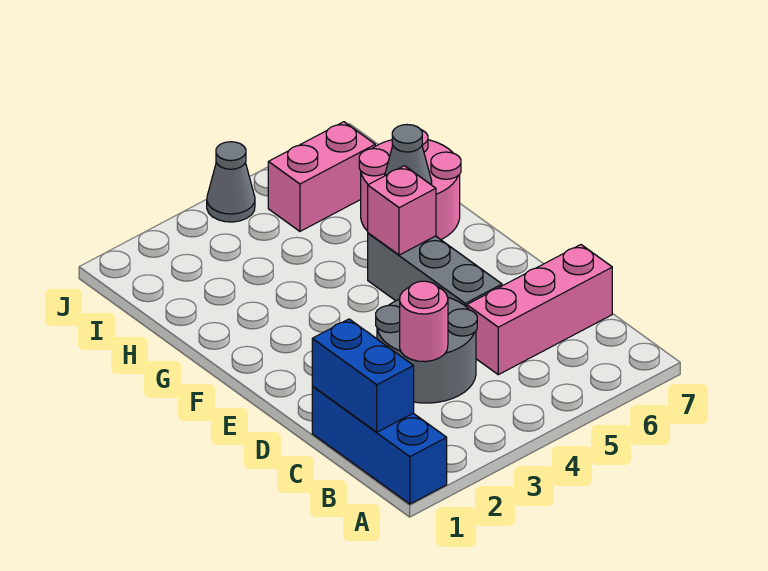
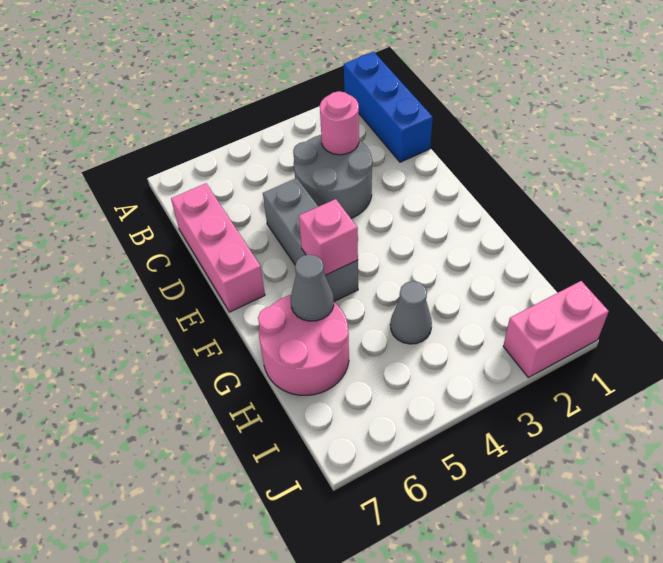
blue 1x2 brick [312,319,414,432] -> none
pink 1x3 brick [467,245,612,375] -> pink 1x3 brick turned to [171,183,265,312]
pink 1x2 brick [268,122,375,231] -> pink 1x2 brick moved to [503,281,609,378]
grey 1x1 cone [207,142,255,222] -> grey 1x1 cone moved to [390,281,432,344]

